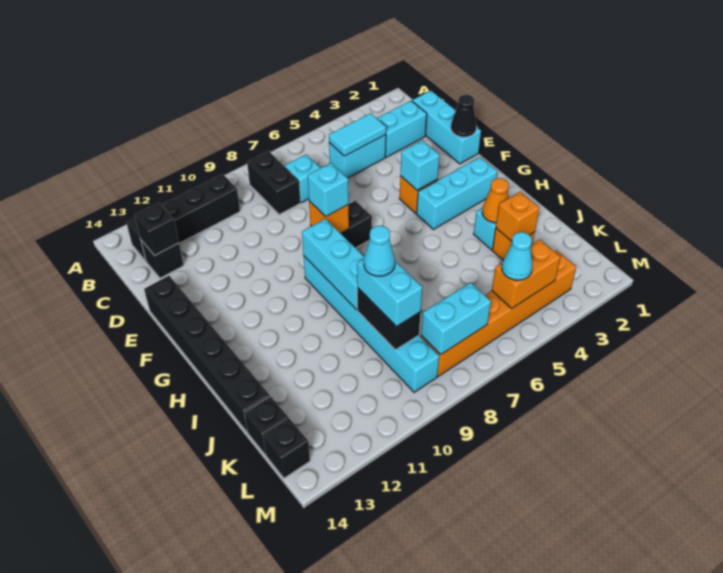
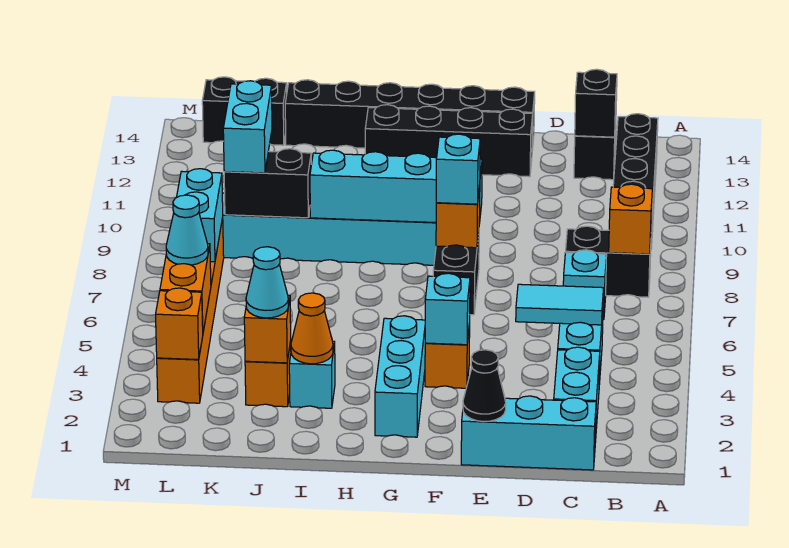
none -> orange 1x1 brick [609,184,652,254]
cyan 1x2 tile [329,113,386,156] -> cyan 1x2 tile turned to [516,284,604,325]
none -> black 1x4 brick [365,105,533,177]
cyan 1x3 brick [302,219,364,310] -> cyan 1x4 brick [310,150,482,224]
cyan 1x2 brick [357,259,422,327] -> cyan 1x2 brick turned to [223,81,272,173]
cyan 1x1 cone [364,226,395,276] -> cyan 1x1 cone moved to [246,247,288,318]
none -> orange 1x1 brick [156,288,203,360]

